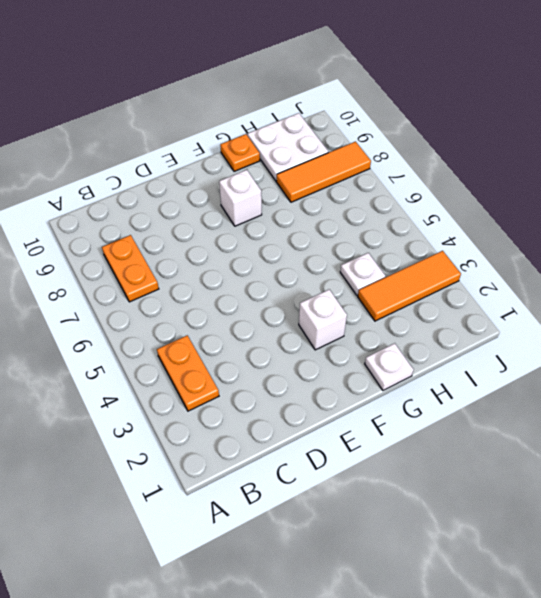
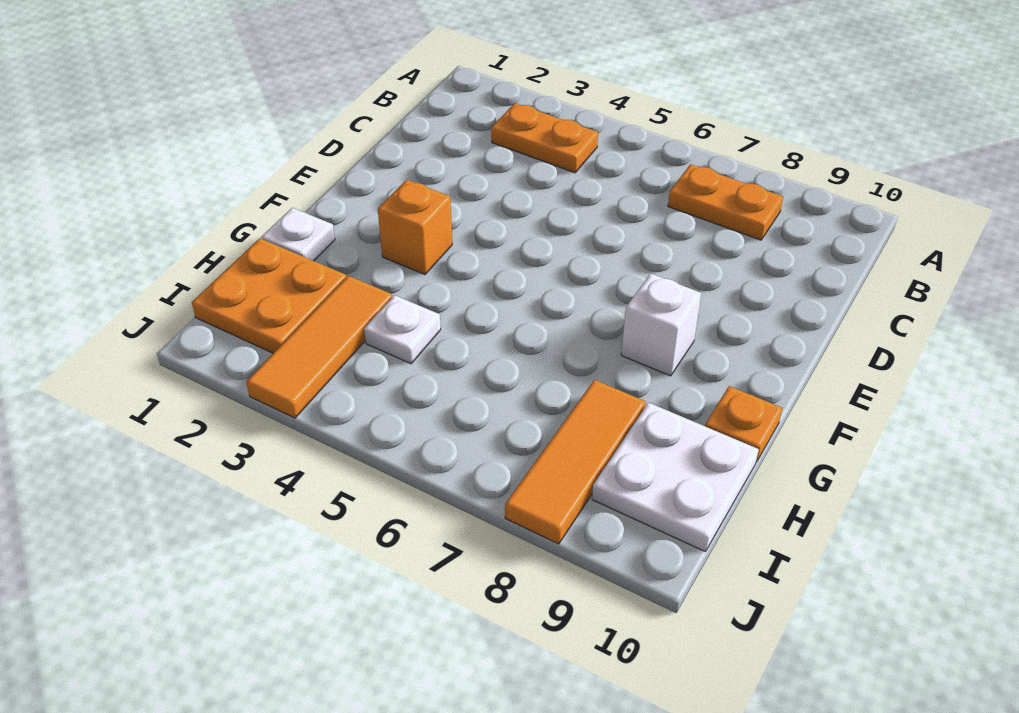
white 1x1 brick [299,289,347,350] -> orange 1x1 brick [378,180,452,275]
none -> orange 2x2 plate [192,238,346,353]

